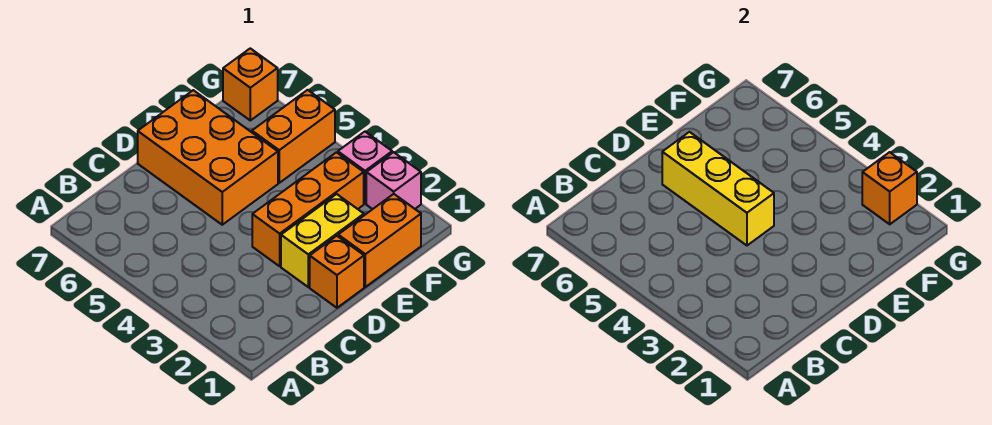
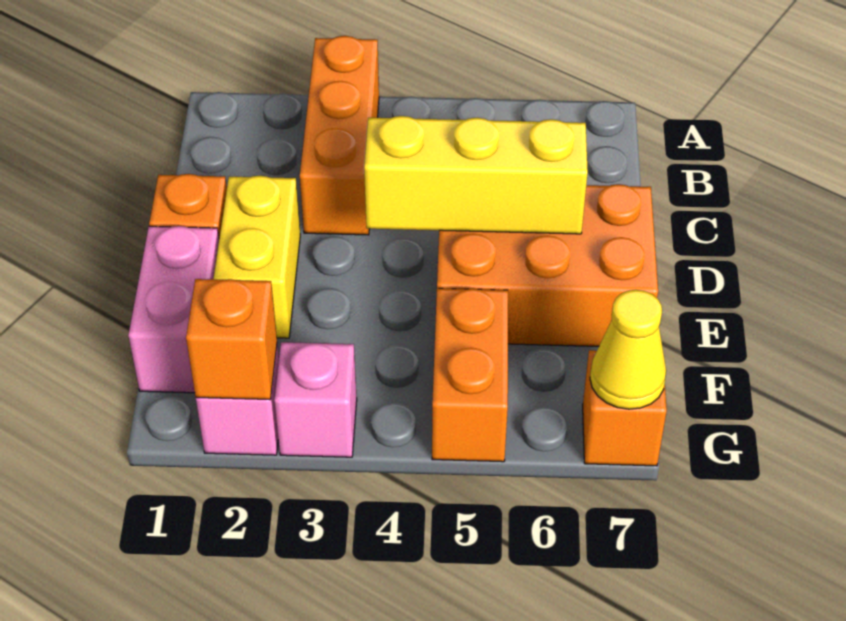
orange 1x3 brick [252,152,364,266] -> orange 1x3 brick moved to [300,36,379,235]
orange 1x2 brick [338,194,421,287] -> pink 1x2 brick [128,226,219,393]
none -> yellow 1x1 cone [590,290,666,409]

